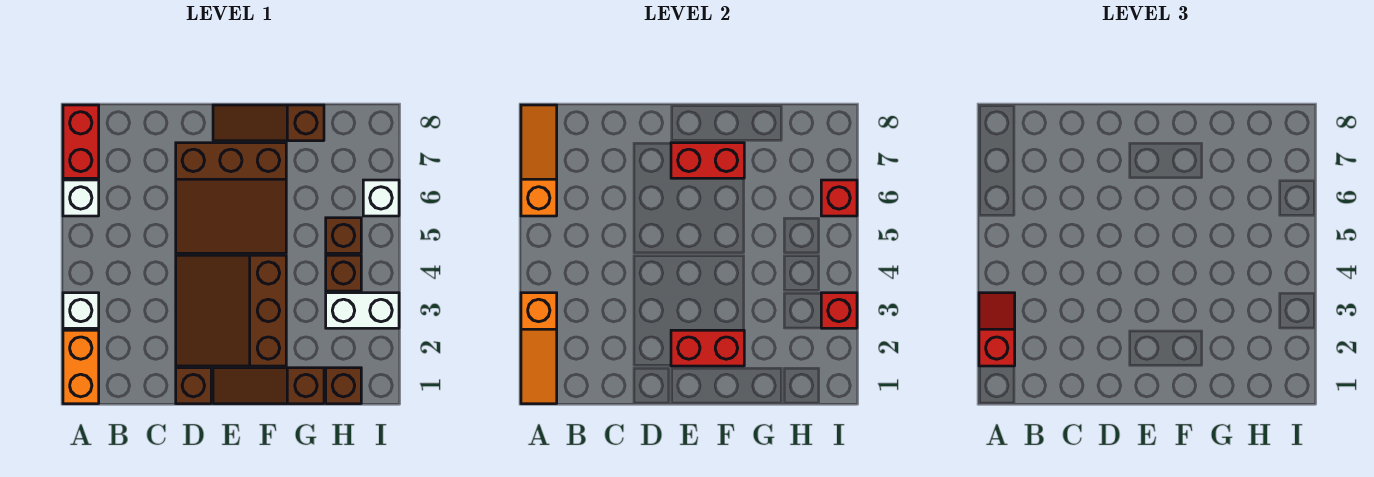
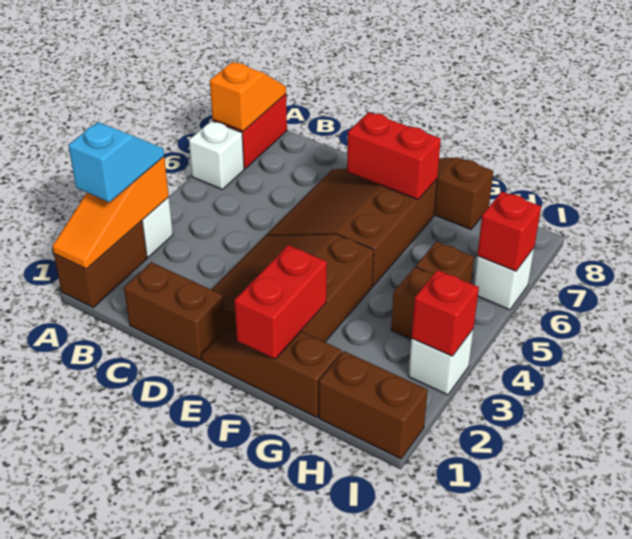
orange 1x2 brick [63,330,99,404] -> brown 1x2 brick [54,221,147,307]
red 1x2 slope [979,293,1015,366] -> cyan 1x2 slope [68,122,164,202]
orange 1x3 slope [521,105,557,216] -> orange 1x2 slope [210,62,286,131]
brown 1x1 brick [176,368,211,404] -> brown 1x2 brick [124,262,225,360]
brown 3x3 slope [176,143,286,253] -> brown 3x3 slope turned to [267,169,437,286]
red 1x2 brick [671,330,744,366] -> red 1x2 brick turned to [234,245,327,359]
brown 1x1 brick [326,368,361,404] -> brown 1x2 brick [319,351,428,459]
white 1x2 brick [326,293,399,328] -> white 1x1 brick [408,330,473,395]

